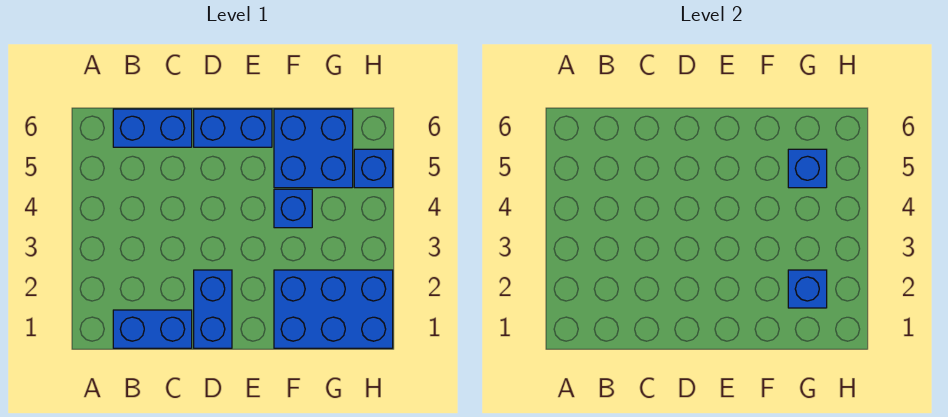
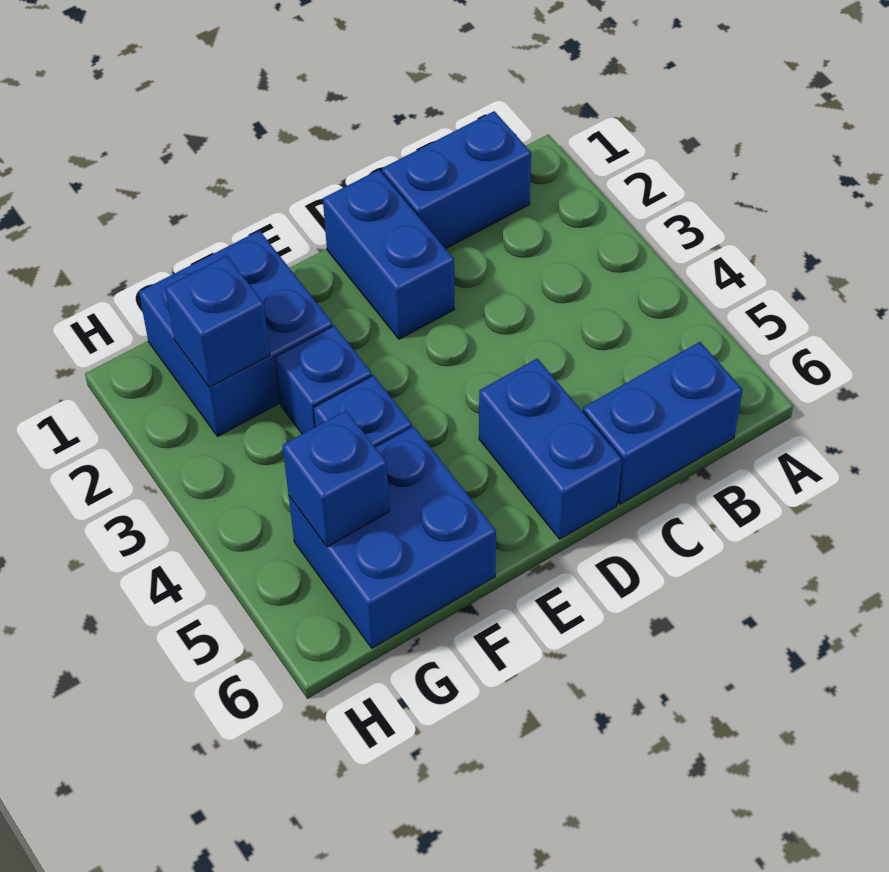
blue 1x2 brick [194,109,272,147] -> blue 1x2 brick turned to [479,358,622,539]
blue 2x3 brick [274,270,393,348] -> blue 2x2 brick [139,230,333,437]
blue 1x1 brick [354,149,393,188] -> blue 1x1 brick moved to [275,326,372,434]

